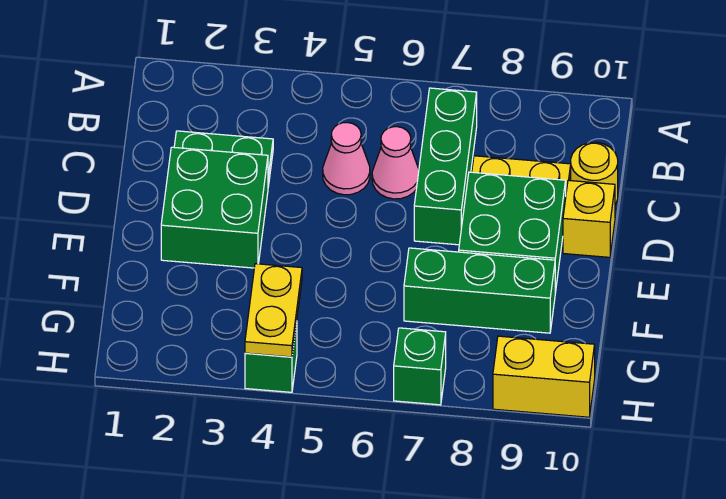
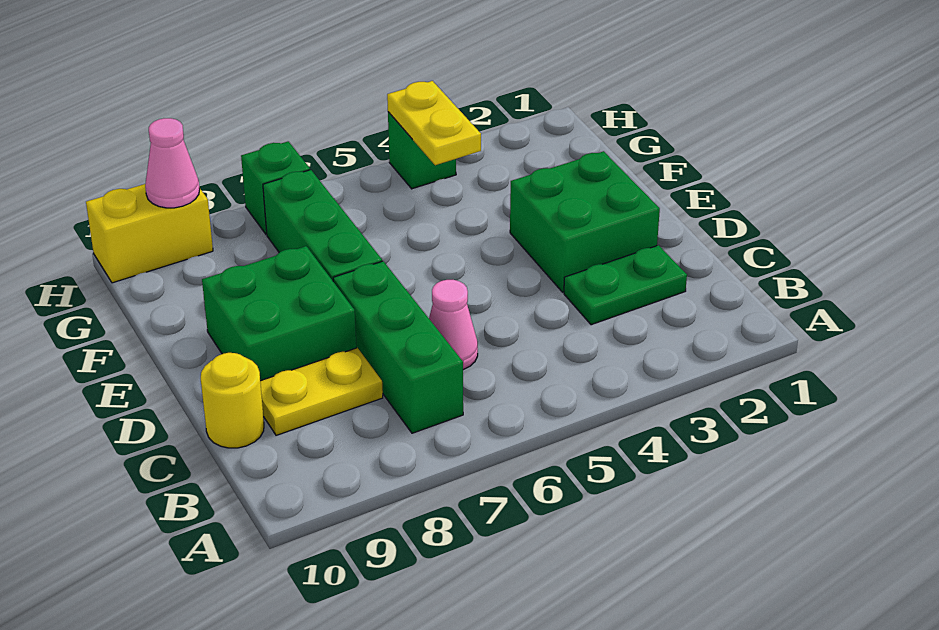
pink 1x1 cone [323,122,370,195] -> pink 1x1 cone moved to [145,118,200,208]
yellow 1x1 brick [563,180,615,257] -> none
green 1x3 brick [404,248,555,333] -> green 1x3 brick turned to [263,170,382,281]

